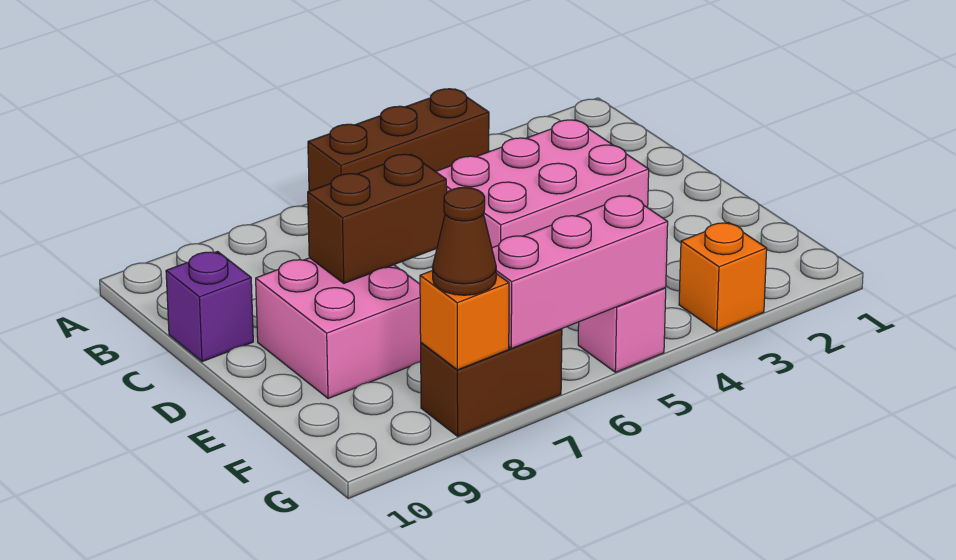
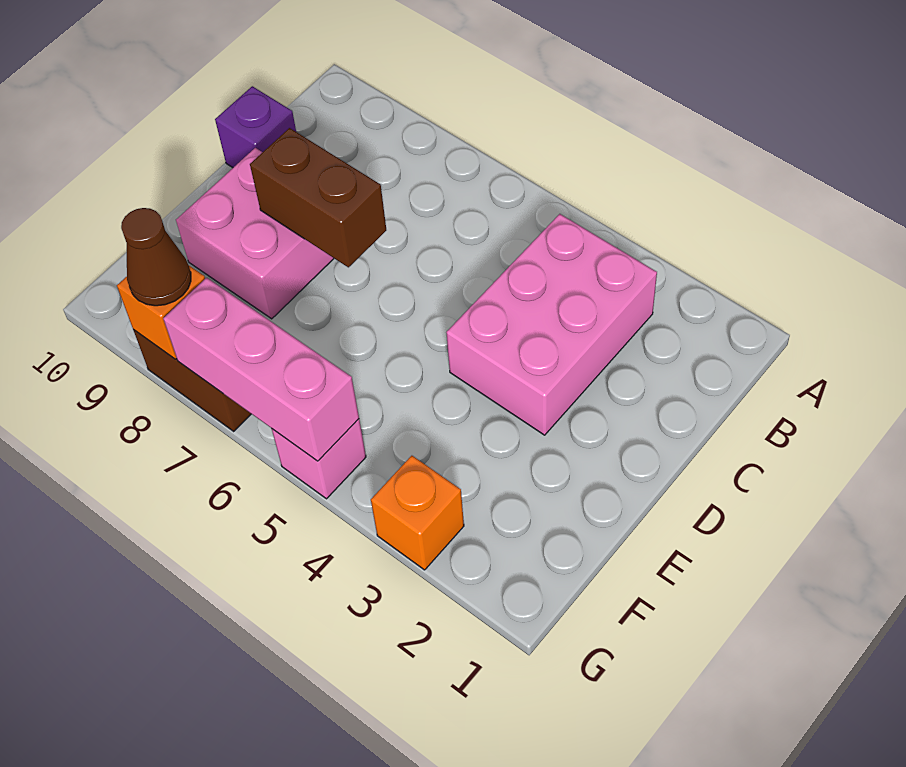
brown 1x3 brick [308,89,489,191] -> none
pink 2x3 brick [435,120,649,248] -> pink 2x3 brick turned to [446,214,657,435]

